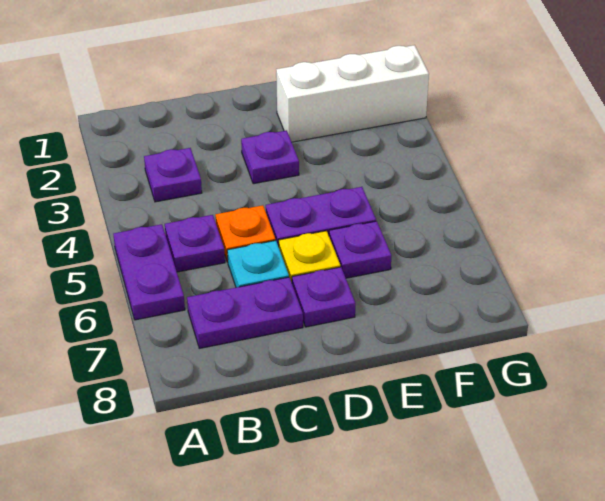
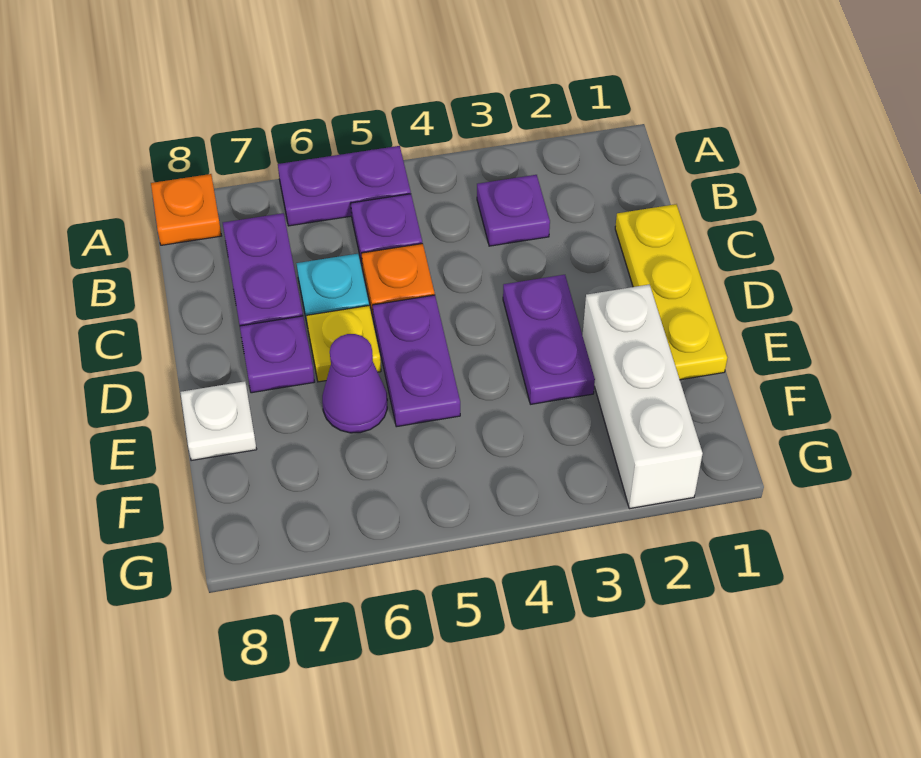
none -> orange 1x1 plate [151,174,221,245]
none -> yellow 1x3 plate [615,204,727,380]
purple 1x1 plate [241,130,299,184] -> purple 1x2 plate [503,275,595,404]
purple 1x1 plate [329,221,391,278] -> purple 1x1 cone [322,334,387,433]
none -> white 1x1 plate [180,381,257,461]

